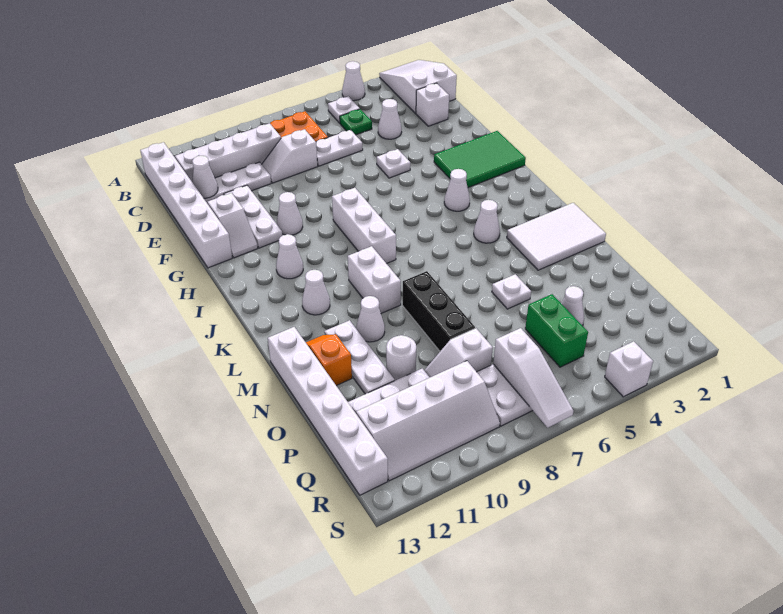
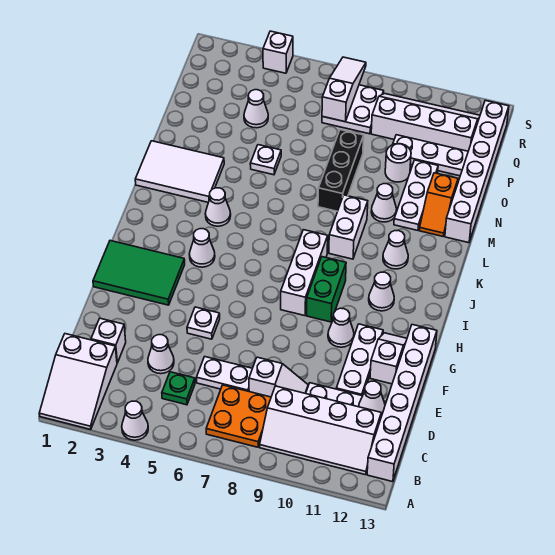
white 1x1 plate [328,96,360,123] -> none
green 1x2 brick [525,294,588,367] -> green 1x2 brick moved to [307,257,346,322]
white 1x2 slope [424,328,493,377] -> none

